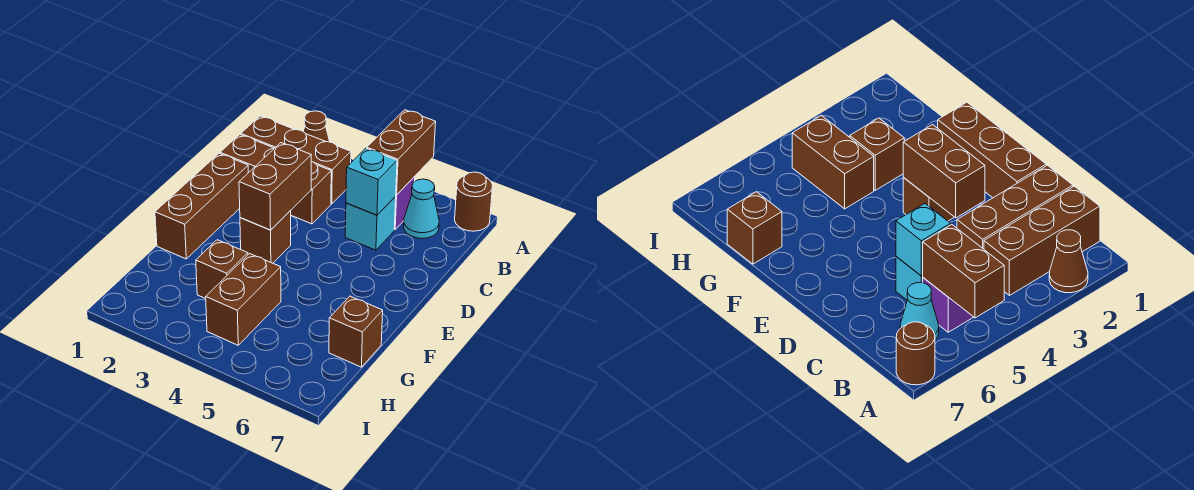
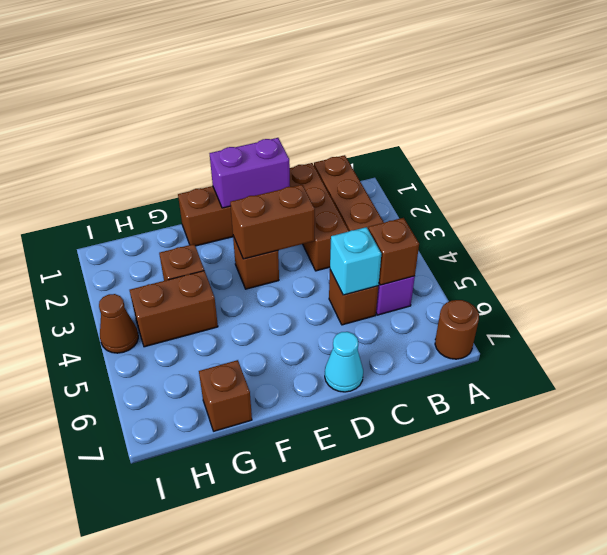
brown 1x1 cone [303,111,330,142] -> brown 1x1 cone moved to [99,294,138,353]
brown 1x2 brick [367,110,436,195] -> brown 1x1 brick [368,218,419,285]
cyan 1x1 cone [404,179,439,238] -> cyan 1x1 cone moved to [325,332,363,392]
cyan 1x1 brick [345,197,396,250] -> brown 1x1 brick [329,270,378,325]
none -> purple 1x2 brick [209,138,290,208]

